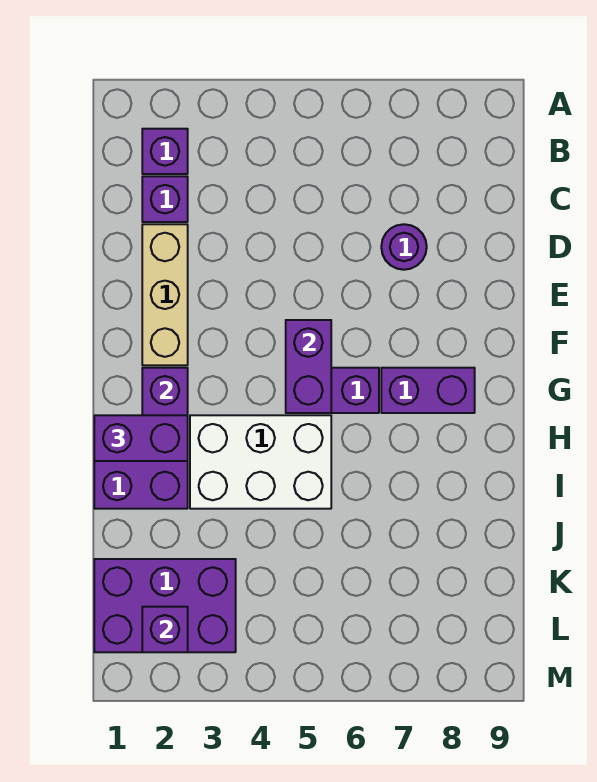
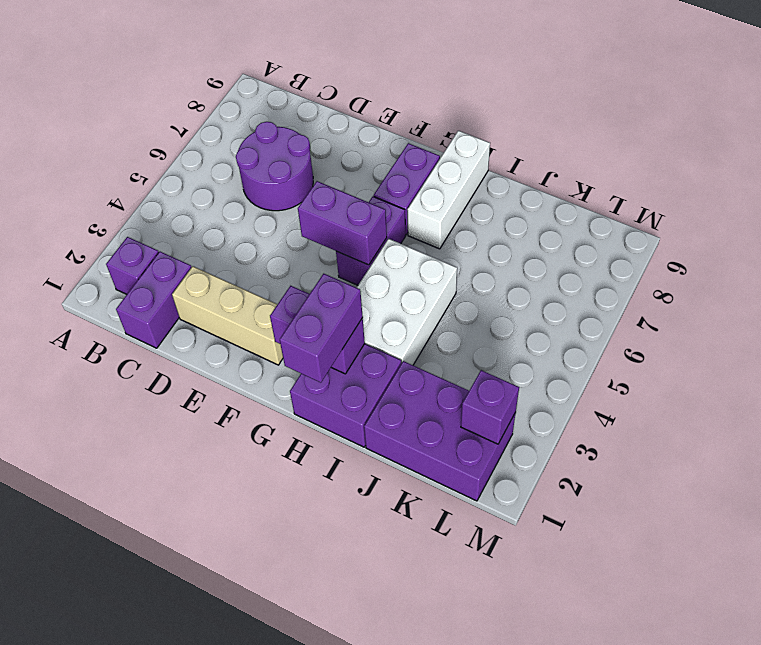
purple 1x1 brick [142,176,188,222] -> purple 1x2 brick [116,252,192,348]
purple 1x1 round brick [381,224,427,270] -> purple 2x2 round brick [236,122,313,211]
none -> white 1x3 brick [407,131,490,249]
purple 2x3 brick [94,559,236,652] -> purple 2x3 brick turned to [364,361,516,501]

